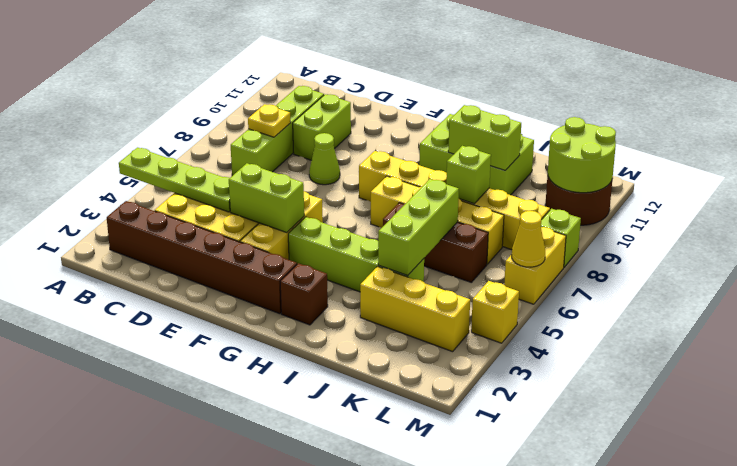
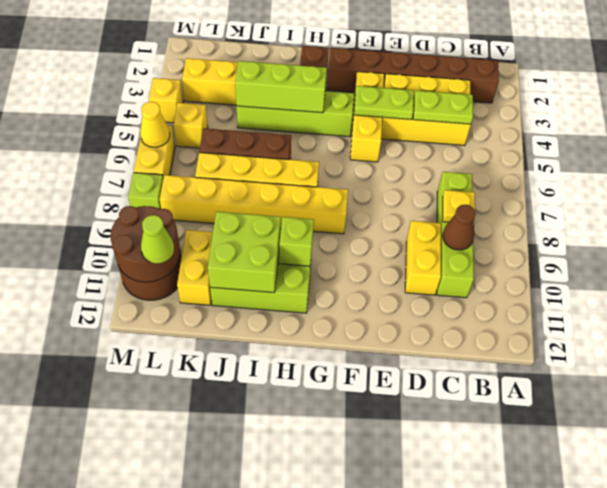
lime 1x4 plate [119,148,230,212] -> lime 1x2 plate [413,90,473,124]
none -> brown 1x1 cone [443,205,476,250]
lime 1x2 brick [293,94,351,160] -> yellow 1x2 brick [405,221,441,295]
lime 1x2 brick [229,163,304,232] -> lime 1x2 plate [354,86,414,120]
lime 1x1 cone [309,133,340,185] -> lime 1x1 cone moved to [141,215,174,263]
lime 1x2 brick [448,105,521,170] -> lime 2x2 brick [208,212,281,293]
lime 1x3 brick [378,179,459,276] -> lime 1x3 brick turned to [235,61,327,113]
lime 1x1 brick [446,146,491,204] -> lime 1x1 brick moved to [279,217,314,266]
none -> yellow 1x2 brick [177,230,213,305]
none -> yellow 1x1 brick [174,103,208,148]
lime 2x2 round brick [548,117,616,193] -> brown 2x2 round brick [110,206,180,282]

